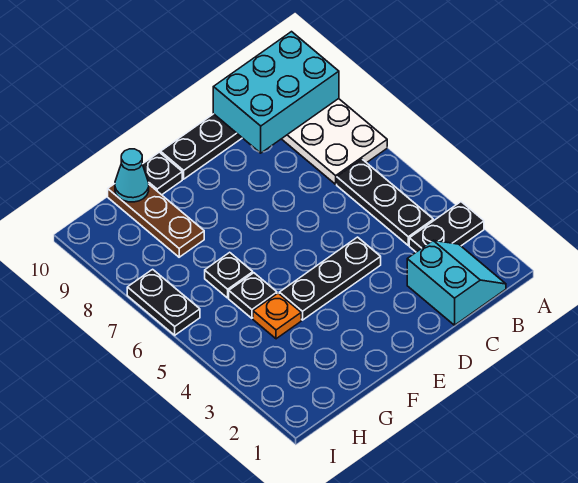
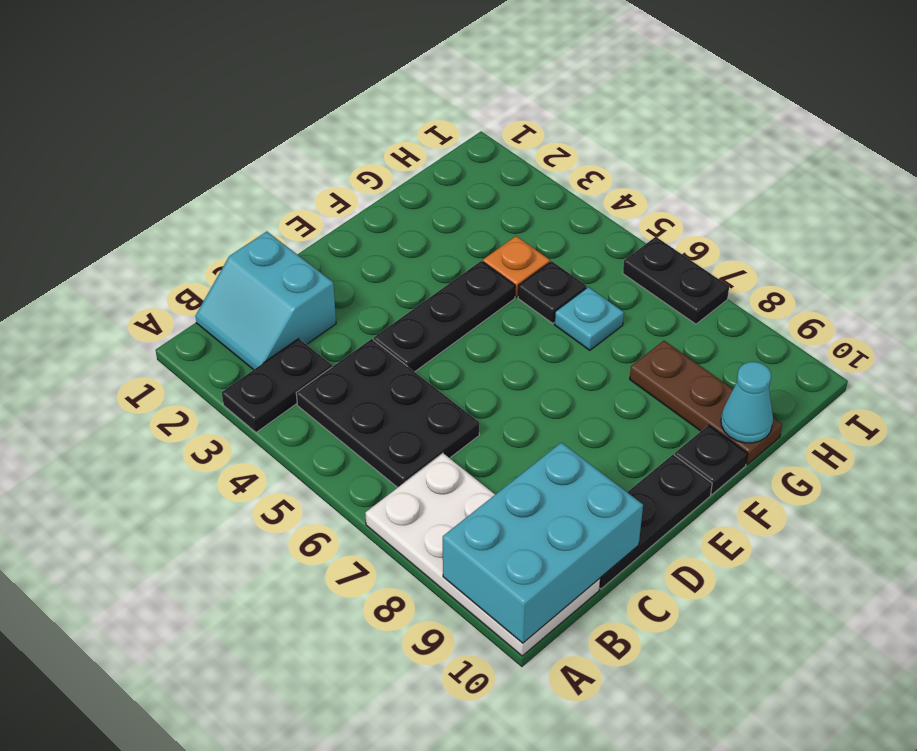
black 1x3 plate [337,159,433,245] -> black 2x3 plate [296,339,479,488]
black 1x1 plate [205,252,253,298] -> cyan 1x1 plate [555,287,624,350]

